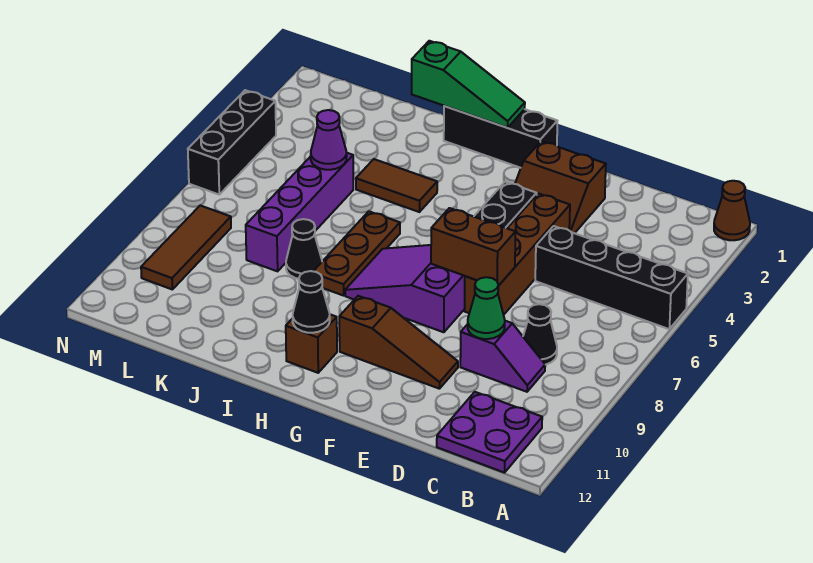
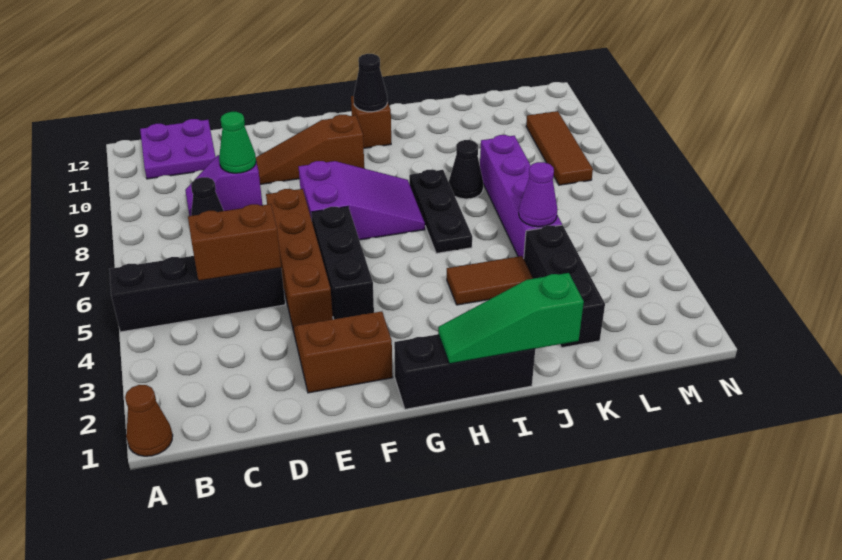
brown 1x2 brick [431,208,515,286] -> brown 1x2 brick moved to [188,204,281,281]
brown 1x3 plate [313,211,400,296] -> black 1x3 plate [409,170,472,253]
black 1x3 brick [188,90,276,194] -> black 1x3 brick moved to [524,225,605,348]

